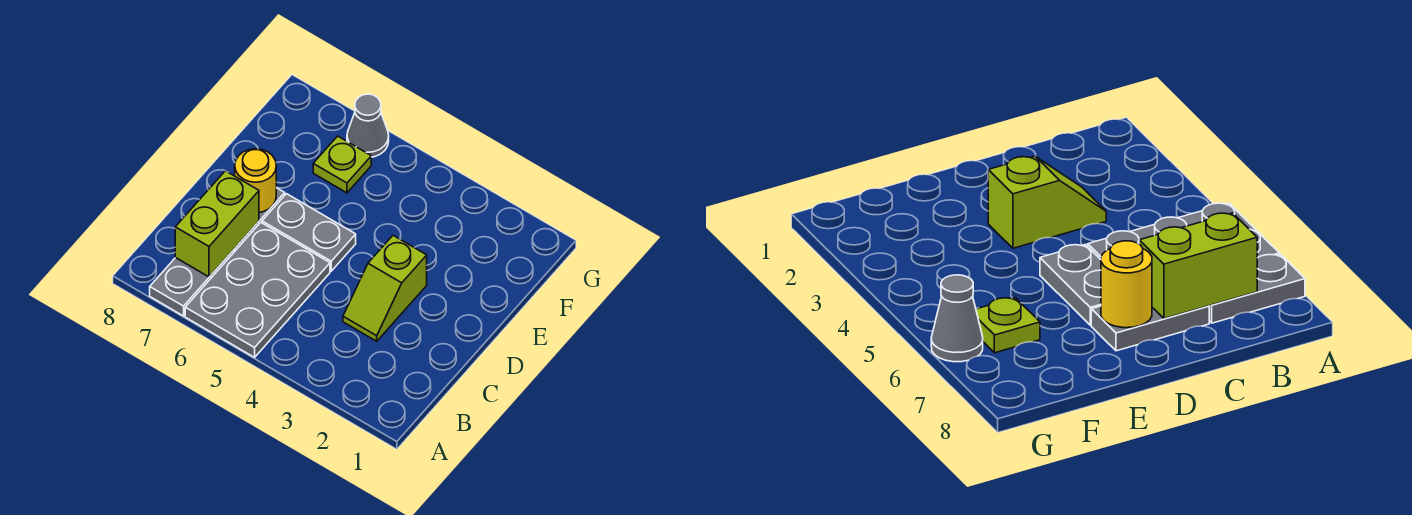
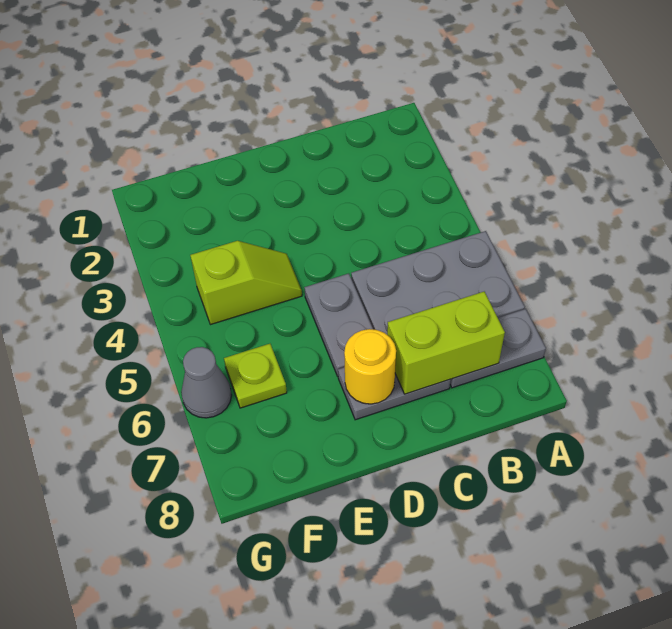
lime 1x2 slope [343,236,427,341] -> lime 1x2 slope moved to [190,241,302,325]

